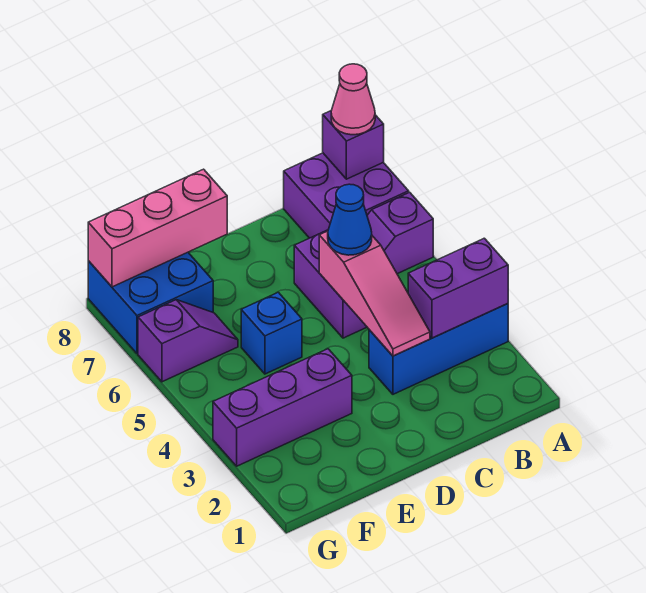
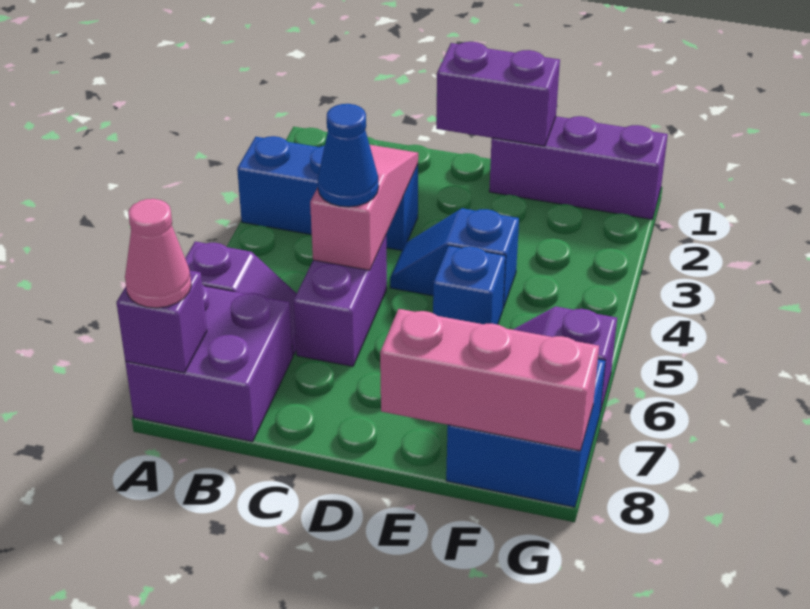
purple 1x2 brick [408,238,508,338] -> purple 1x2 brick moved to [436,42,560,146]
none -> blue 1x2 slope [390,208,519,308]
purple 1x3 brick [213,349,352,466] -> purple 1x3 brick moved to [489,116,668,219]

